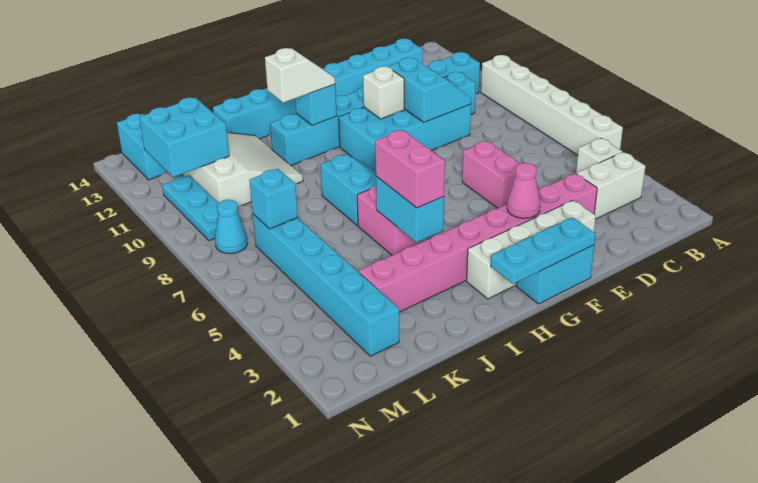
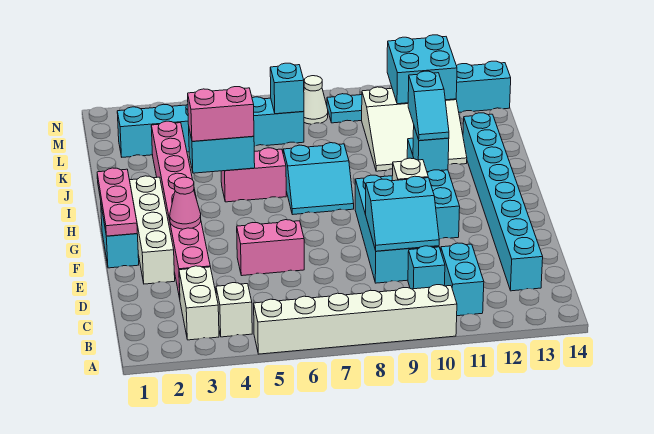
cyan 1x3 plate [491,217,596,284] -> pink 1x3 plate [97,168,137,236]
white 1x2 slope [265,48,335,103] -> cyan 1x2 slope [408,71,449,141]
cyan 1x1 cone [215,200,248,254] -> white 1x1 cone [304,76,328,124]

